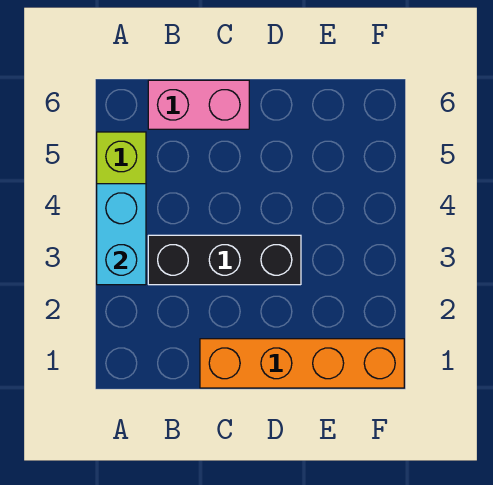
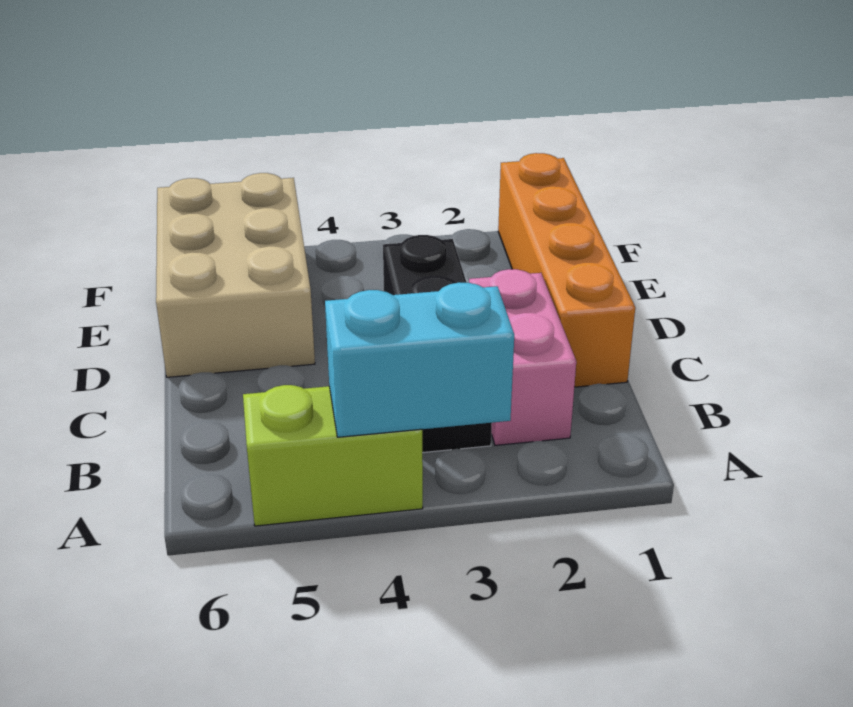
pink 1x2 brick [148,80,249,129] -> pink 1x2 brick moved to [469,269,576,445]
none -> tan 2x3 brick [156,173,315,377]

